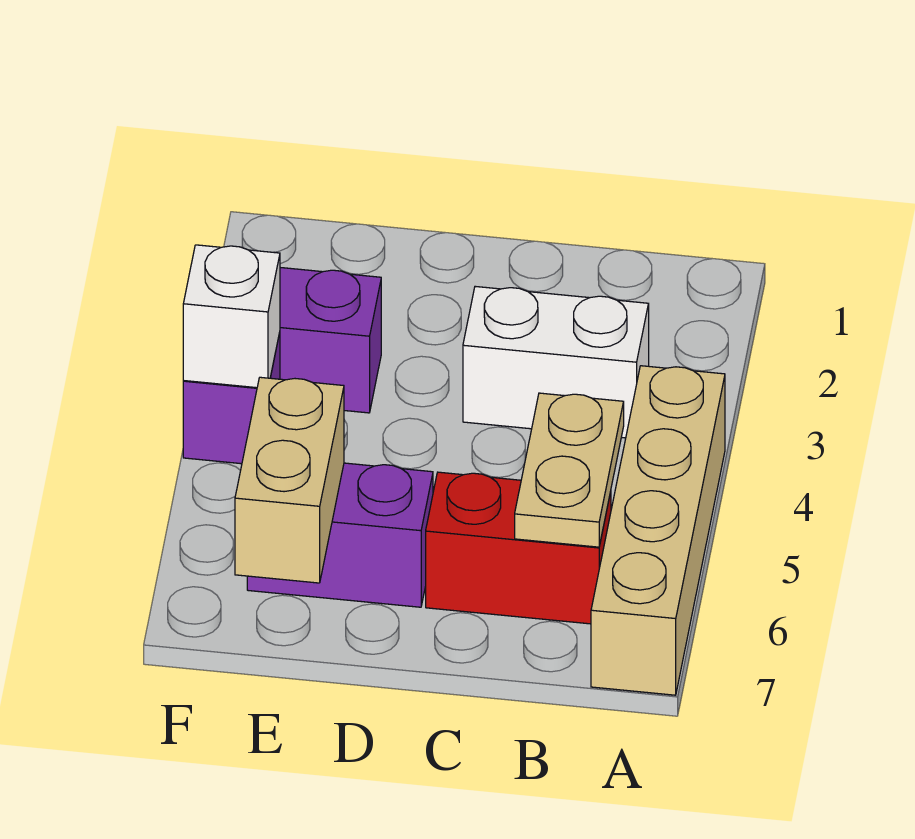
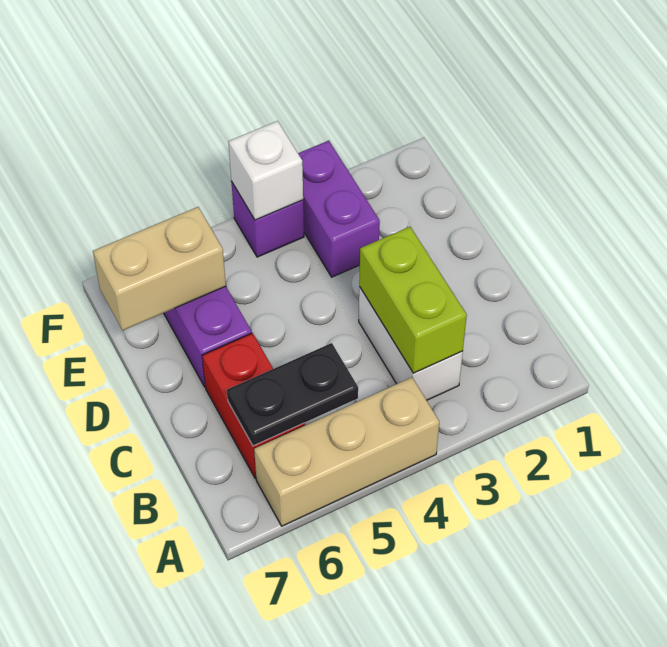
tan 1x4 brick [591,366,725,695] -> tan 1x3 brick [254,377,439,526]
none -> lime 1x2 brick [359,227,467,373]
tan 1x2 plate [515,393,624,547] -> black 1x2 plate [227,343,358,446]

